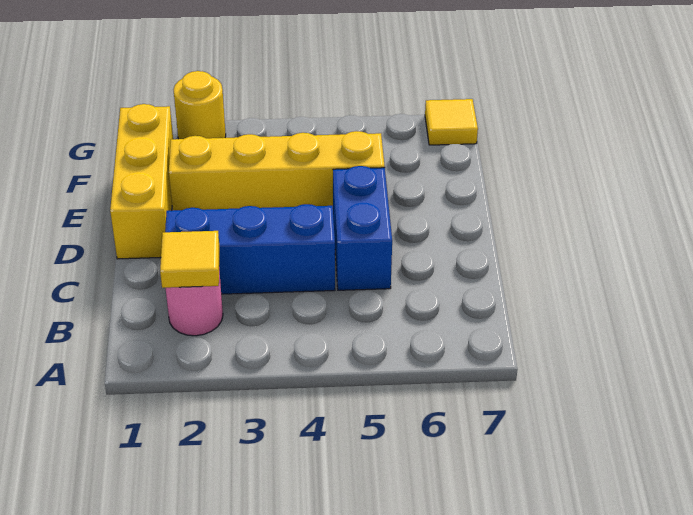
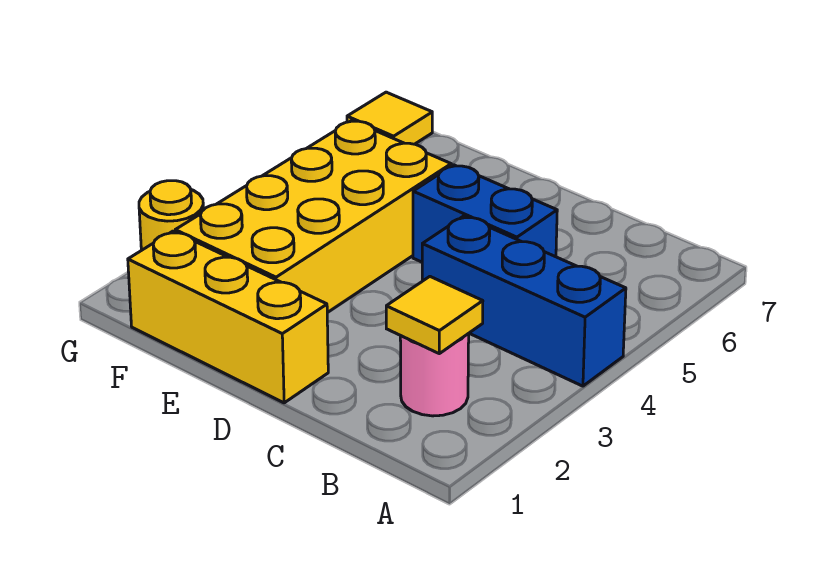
blue 1x3 brick [165,204,335,294] -> blue 1x3 brick turned to [422,216,626,386]
yellow 1x4 brick [169,131,385,210] -> yellow 2x4 brick [175,121,451,313]

